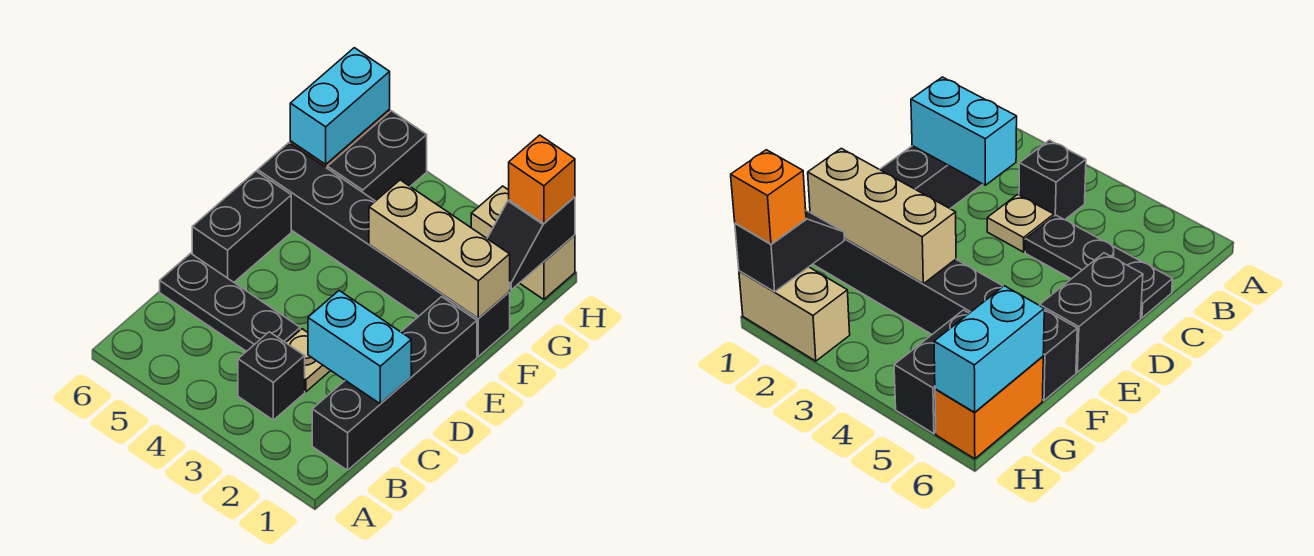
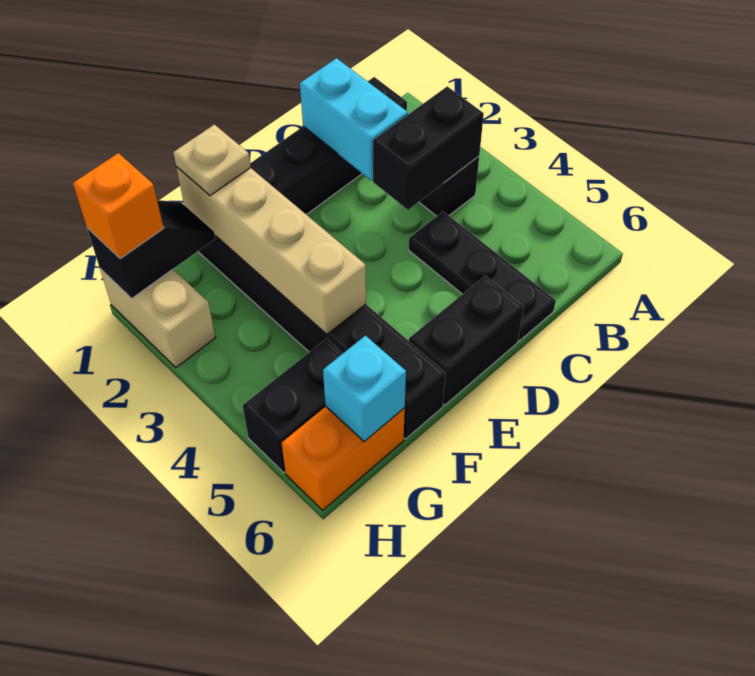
none -> black 1x2 brick [373,86,484,210]
tan 1x1 plate [286,329,331,392] -> tan 1x1 plate moved to [173,125,251,196]
tan 1x3 brick [369,180,510,319] -> tan 1x4 brick [176,167,366,334]
cyan 1x2 brick [290,48,390,164] -> cyan 1x1 brick [323,336,406,442]

